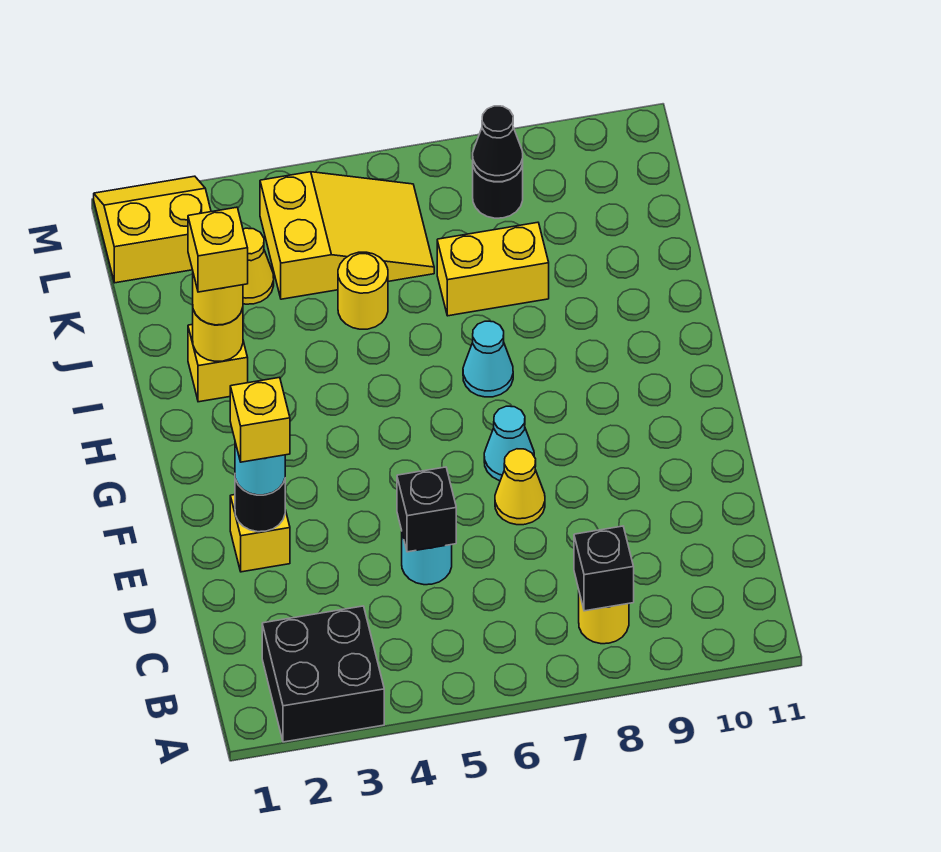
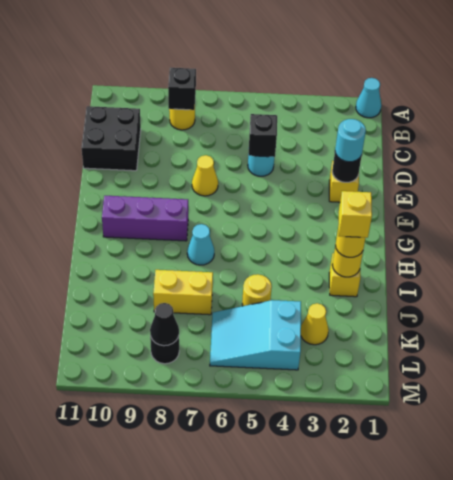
black 2x2 brick [262,606,384,742] -> black 2x2 brick moved to [82,106,141,171]
yellow 1x1 brick [230,377,290,462] -> none
cyan 1x1 cone [484,406,534,481] -> cyan 1x1 cone moved to [356,78,381,118]
none -> purple 1x3 brick [102,196,188,241]
yellow 2x3 slope [260,172,434,299] -> cyan 2x3 slope [210,300,301,370]
yellow 2x2 slope [94,176,211,283] -> none

